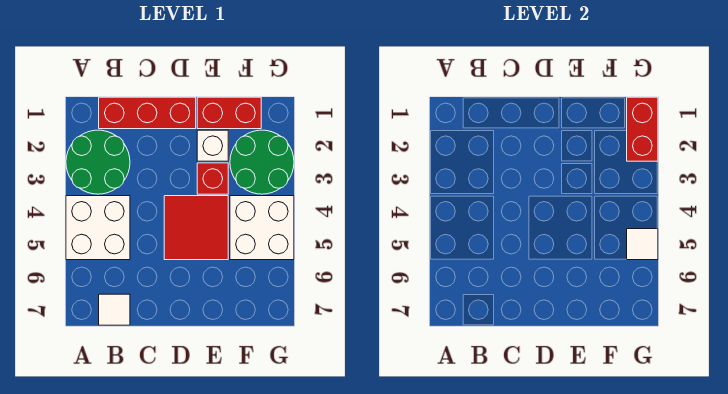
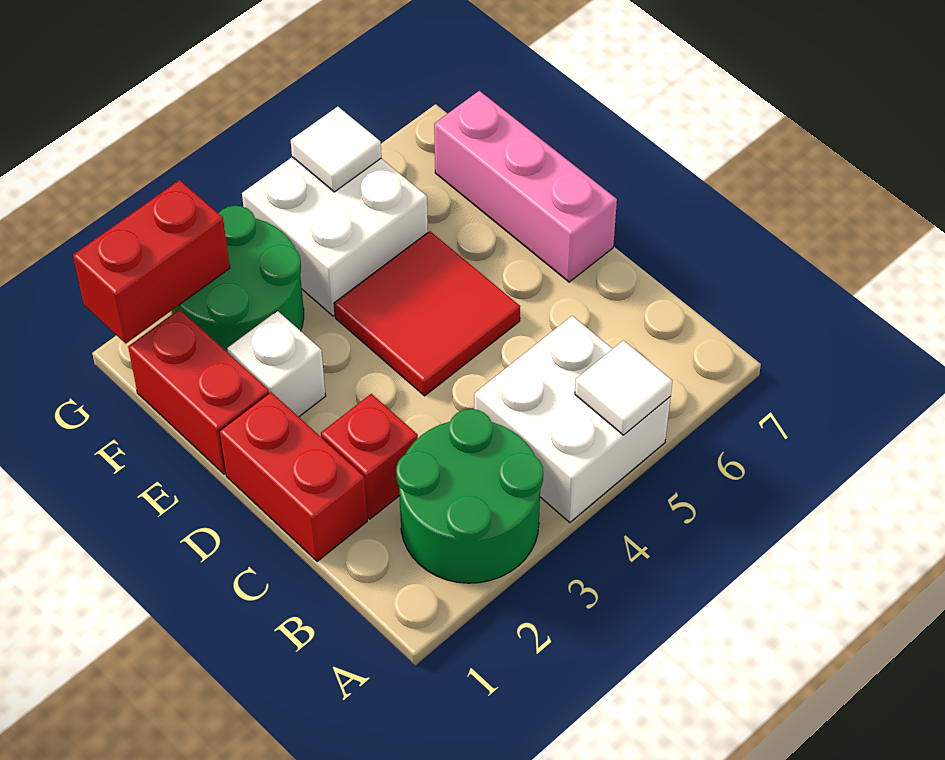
red 1x3 brick [99,97,196,129] -> red 1x2 brick [219,392,367,561]
white 1x1 tile [99,294,130,325] -> white 1x1 tile moved to [575,340,672,435]
none -> pink 1x3 brick [434,91,617,282]
red 1x1 brick [197,163,228,194] -> red 1x1 brick moved to [321,394,418,519]

